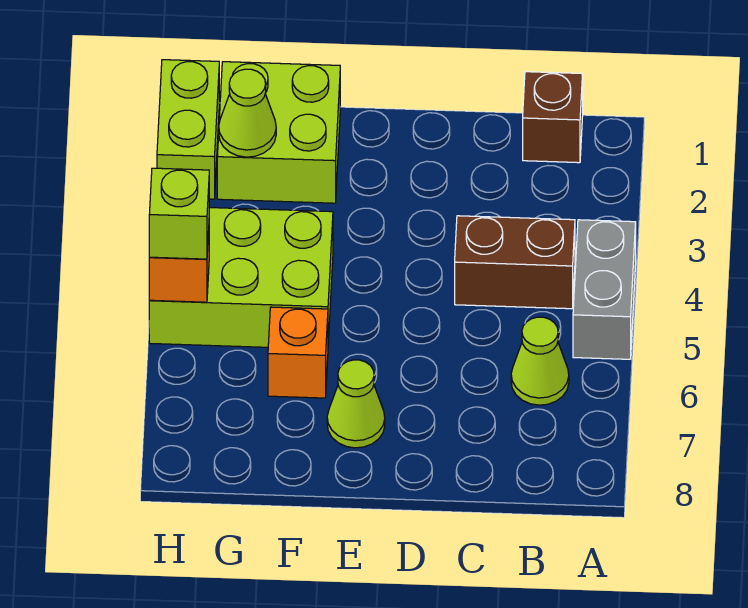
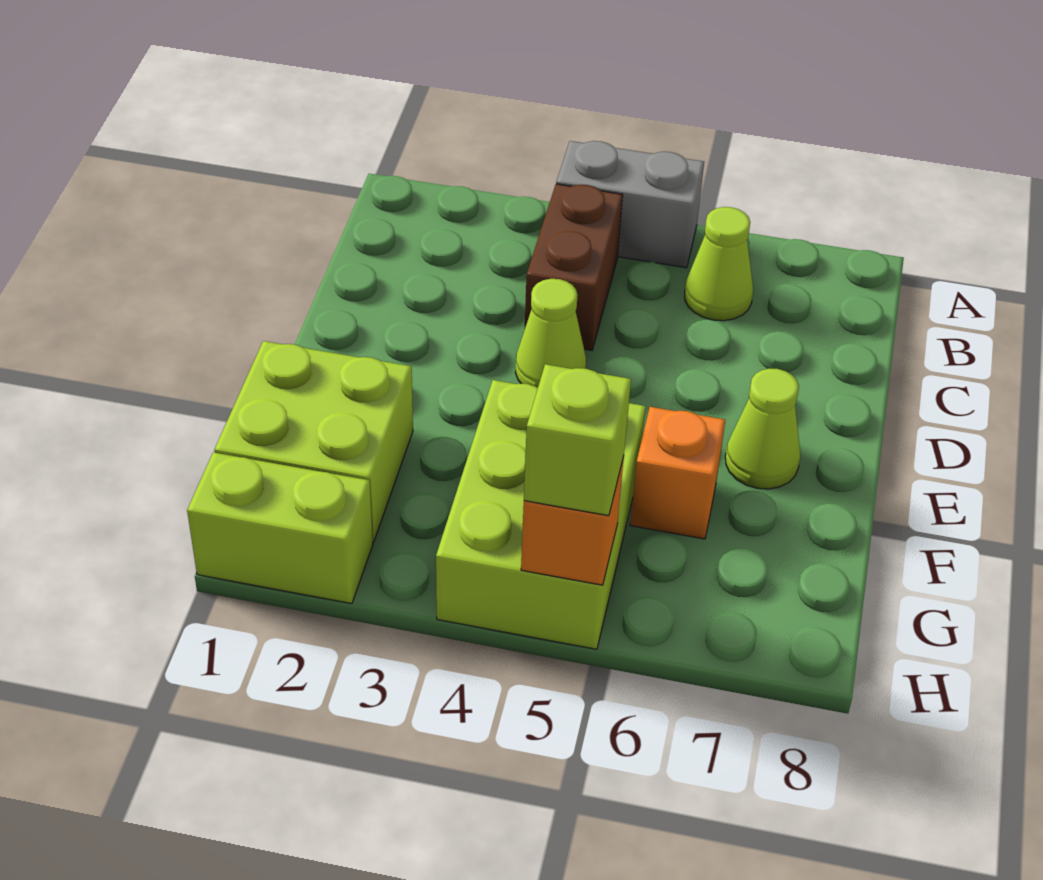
brown 1x1 brick [523,72,583,163] -> none
lime 1x1 cone [219,69,276,157] -> lime 1x1 cone moved to [515,279,586,388]

